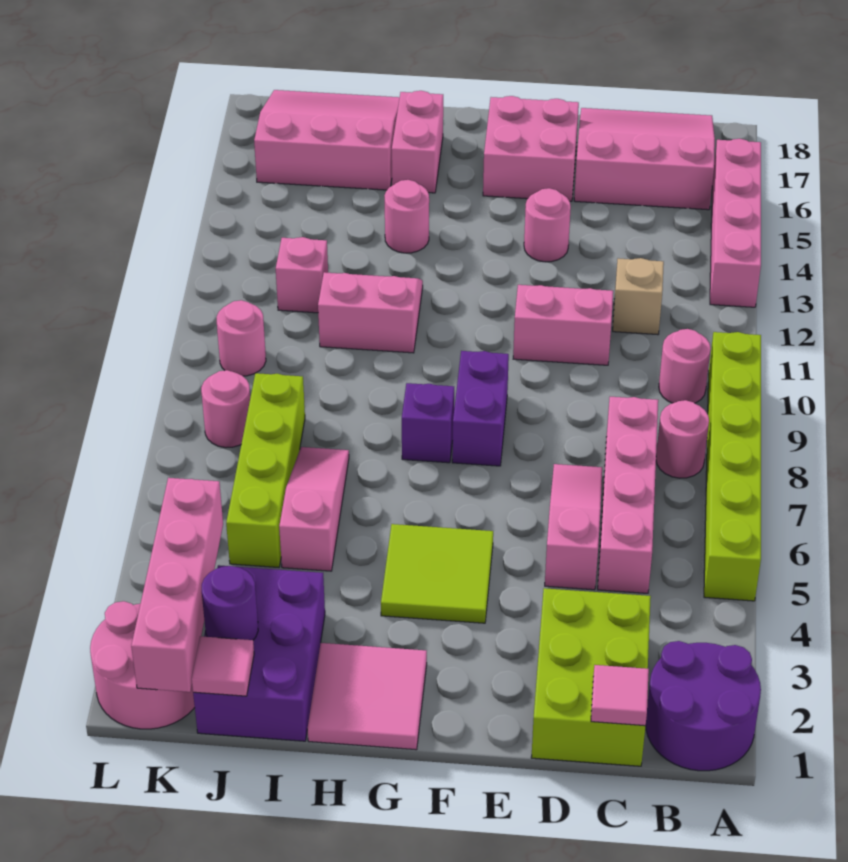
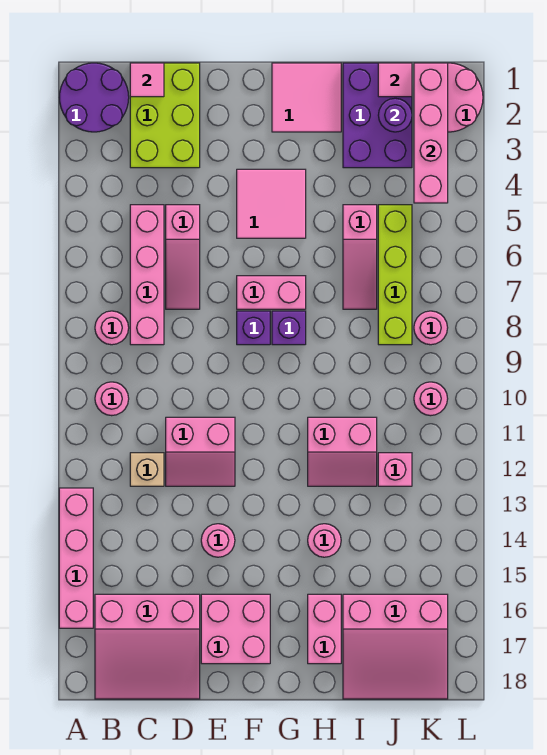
lime 1x6 brick [704,332,761,601] -> none
lime 2x2 tile [381,524,493,623] -> pink 2x2 tile [237,169,306,238]
none -> pink 1x2 brick [237,276,306,309]
purple 1x2 brick [452,351,509,466] -> purple 1x1 brick [237,311,270,345]

